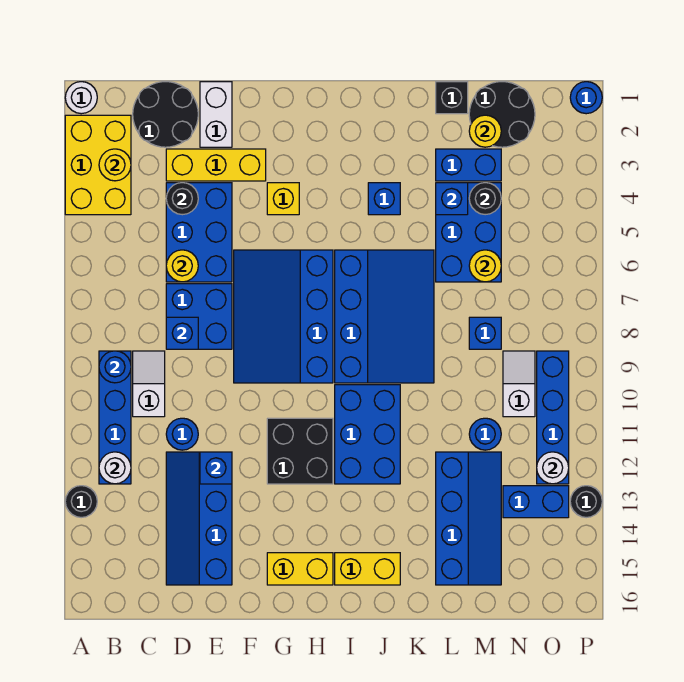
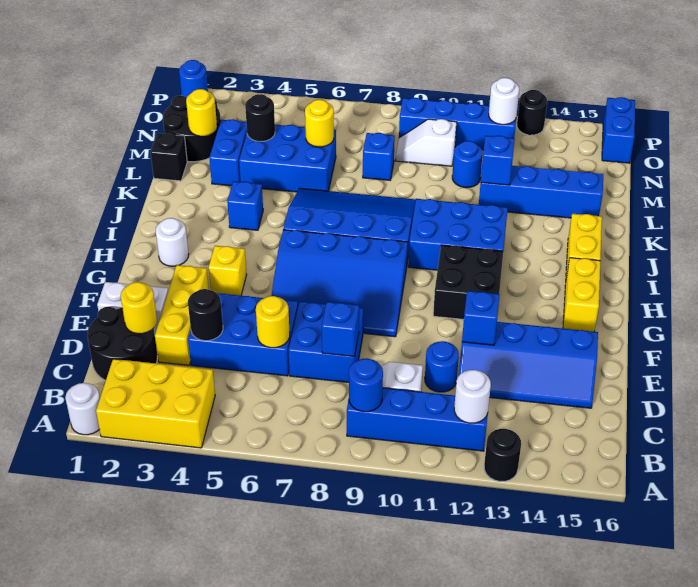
yellow 1x1 round brick [99,149,131,181] -> yellow 1x1 round brick moved to [121,282,157,334]
none -> white 1x1 round brick [156,218,189,266]
blue 1x1 brick [436,183,468,215] -> blue 1x1 brick moved to [481,136,515,185]
blue 1x2 brick [503,486,569,518] -> blue 1x2 brick moved to [602,97,635,163]

